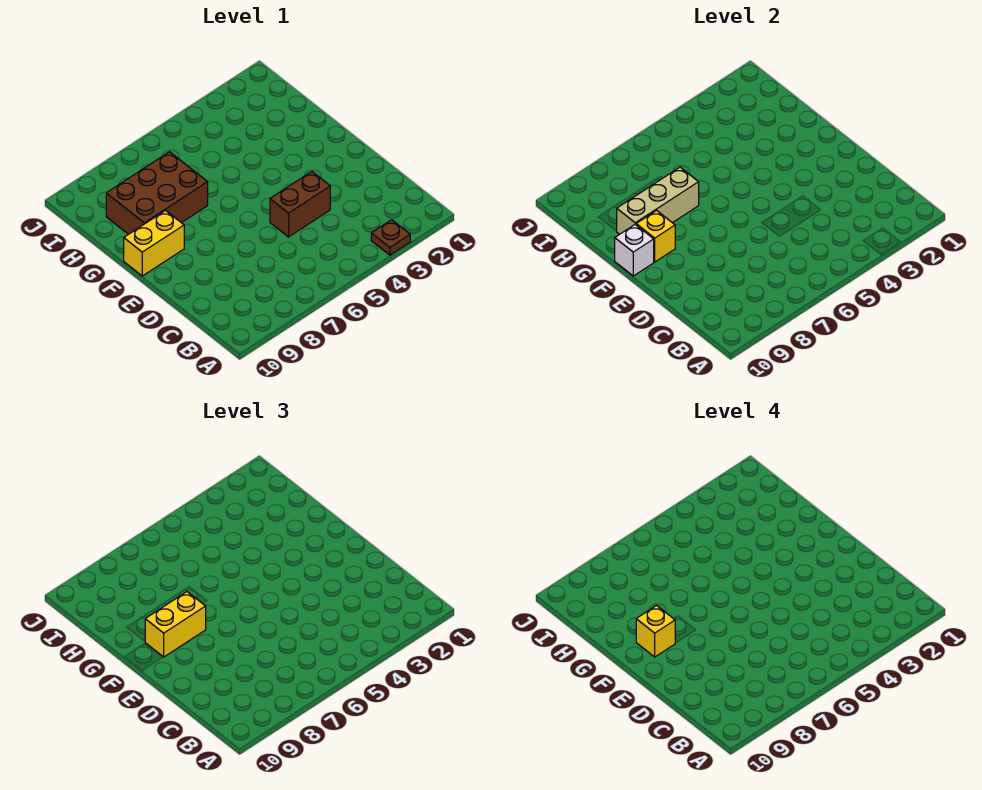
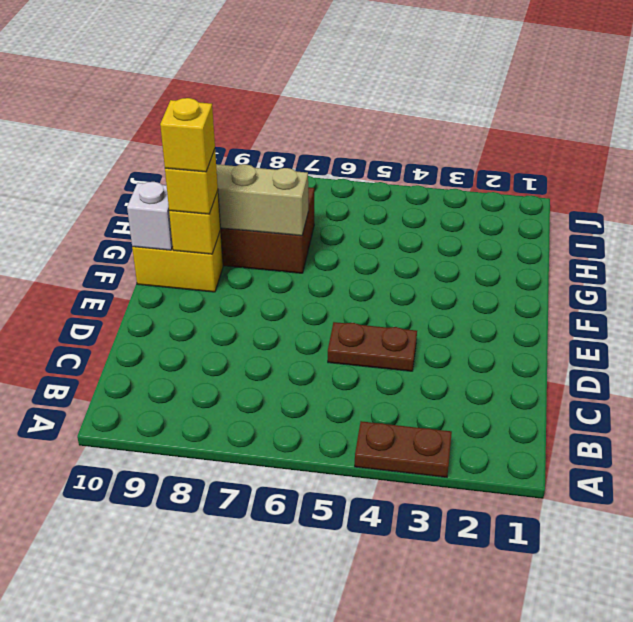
brown 1x1 plate [371,220,410,255] -> brown 1x2 plate [355,421,452,477]
brown 1x2 brick [270,172,330,237] -> brown 1x2 plate [328,322,417,371]
yellow 1x2 brick [145,592,206,657] -> yellow 1x1 brick [165,149,218,214]

